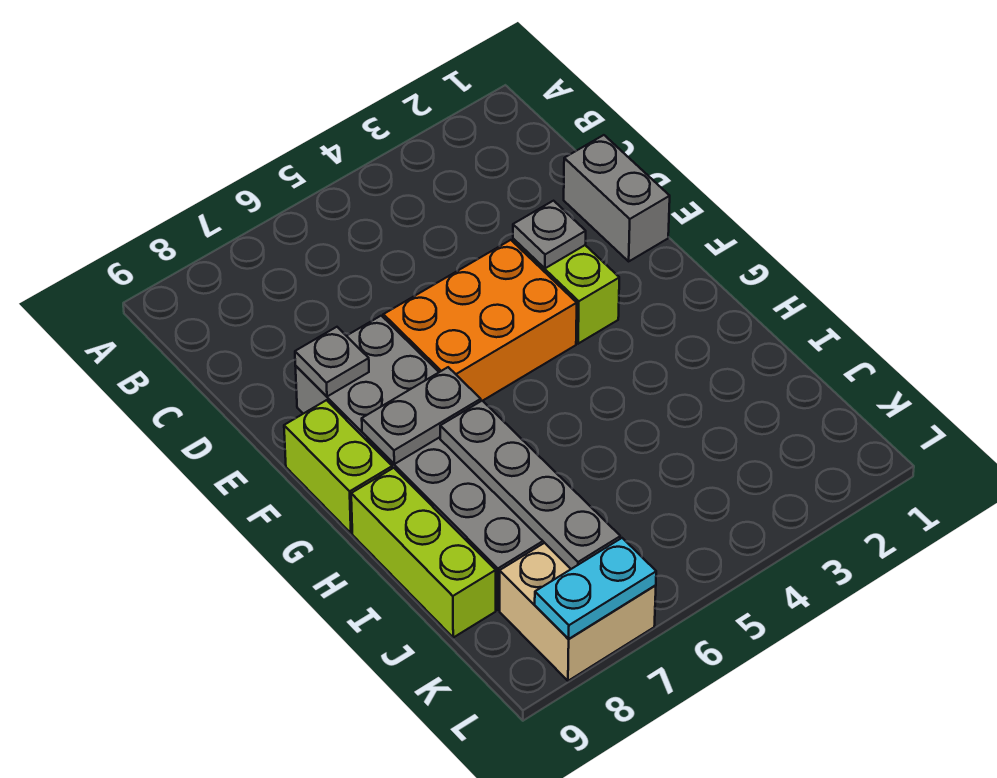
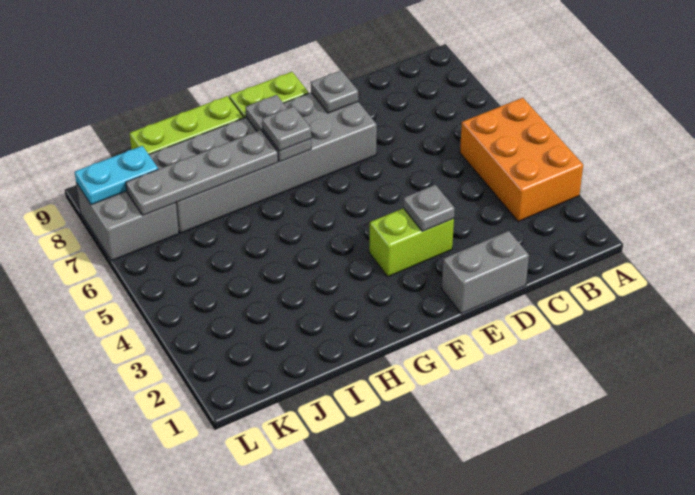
orange 2x3 brick [383,240,577,401] -> orange 2x3 brick moved to [460,98,583,221]
none -> grey 1x1 plate [262,106,311,151]
tan 2x2 brick [500,543,656,681] -> grey 2x2 brick [76,183,179,261]
cyan 1x2 plate [535,538,656,639] -> cyan 1x2 plate turned to [75,146,158,205]

